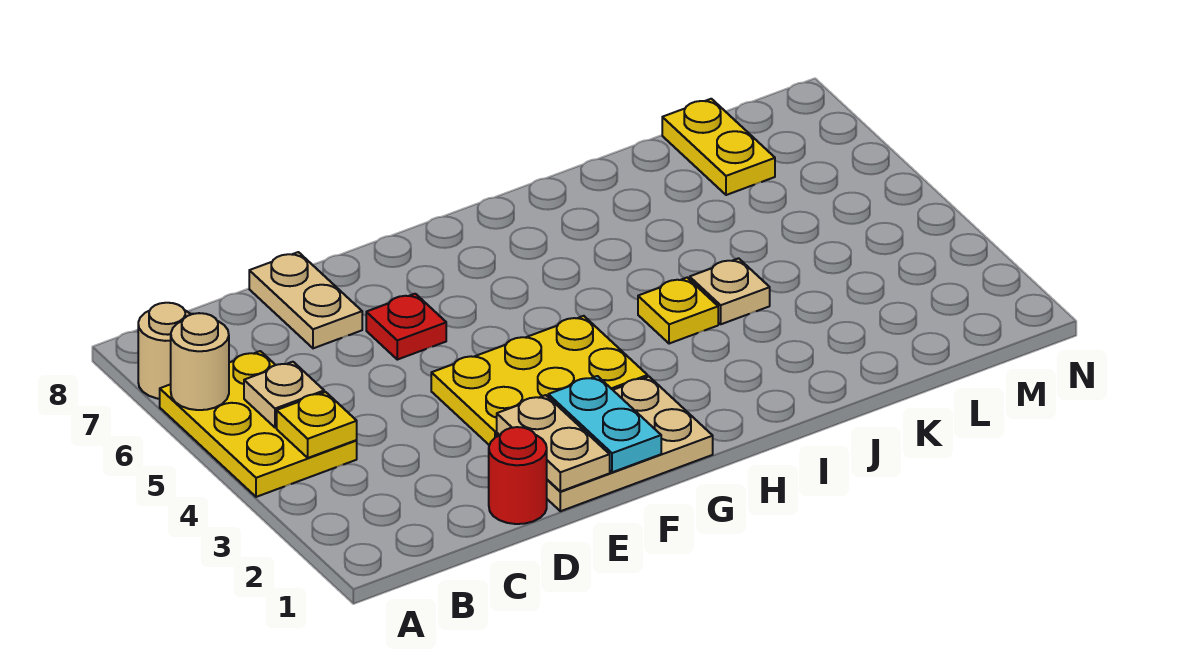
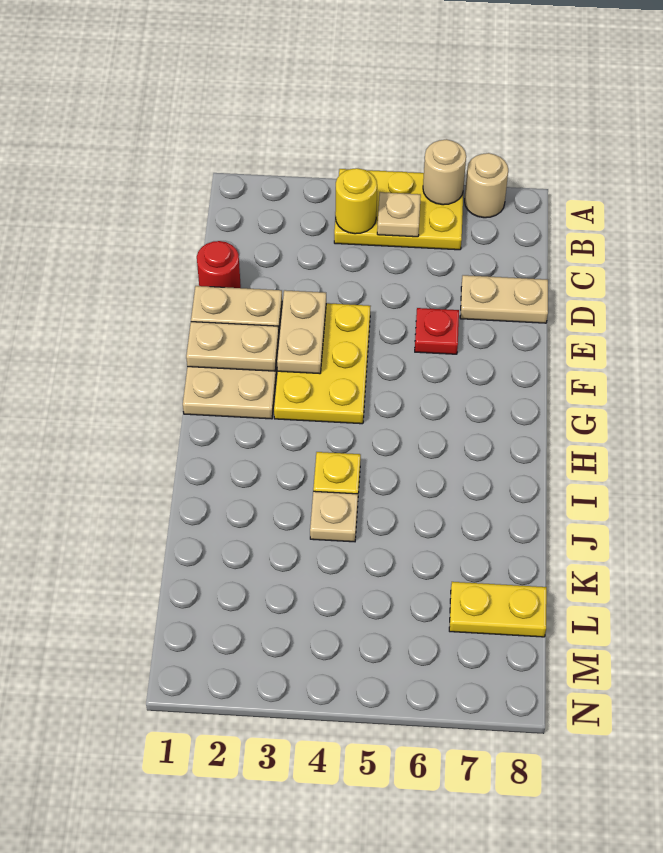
yellow 1x1 plate [277,392,357,458] -> yellow 1x1 round brick [335,168,377,234]
none -> tan 1x2 plate [277,290,326,374]
cyan 1x2 plate [548,376,661,472] -> tan 1x2 plate [186,322,279,371]

